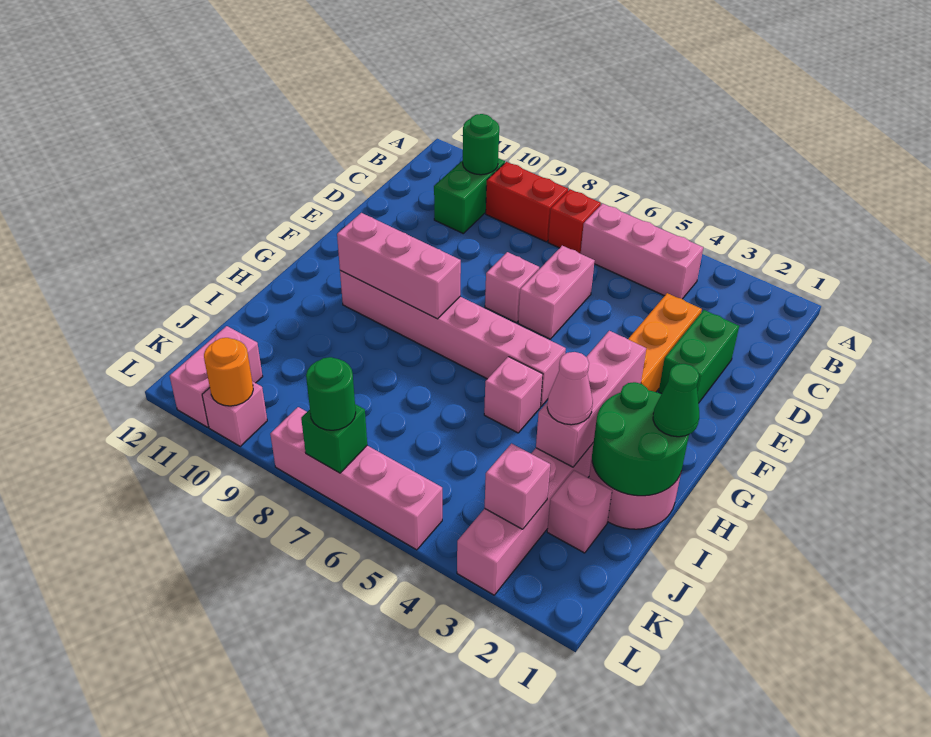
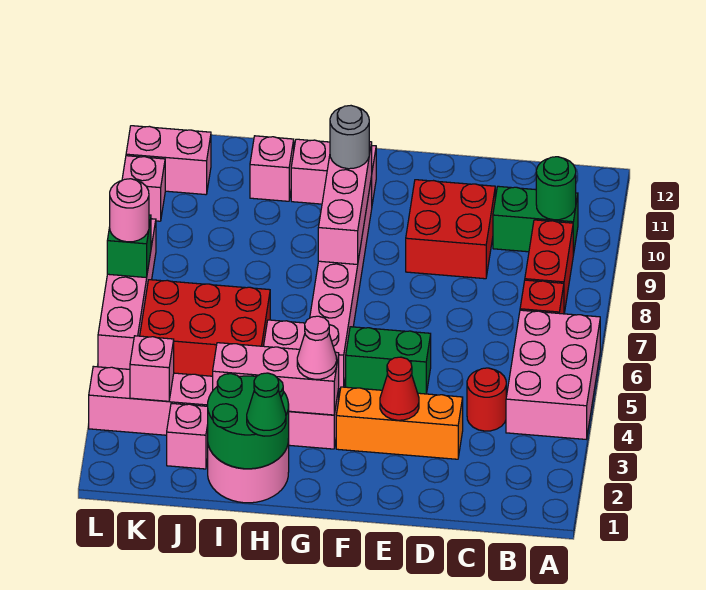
pink 1x3 brick [581,204,703,299] -> pink 2x3 brick [506,310,600,439]
none -> red 1x1 round brick [467,368,506,431]
green 1x2 brick [659,310,739,403] -> green 1x2 brick moved to [346,327,431,394]
pink 1x2 brick [518,246,595,339] -> pink 1x2 brick moved to [291,139,376,204]
none -> red 2x2 brick [406,180,495,279]
none -> red 1x1 cone [380,357,419,420]
pink 1x1 brick [485,252,539,323] -> pink 1x1 brick moved to [250,136,294,201]
none -> grey 1x1 round brick [330,106,369,169]
pink 1x1 cone [547,352,593,425] -> pink 1x1 cone moved to [297,316,337,379]
none -> red 2x3 brick [140,280,270,376]
green 1x1 round brick [306,357,356,430] -> pink 1x1 round brick [110,179,149,242]
orange 1x1 round brick [204,338,253,406] -> none

